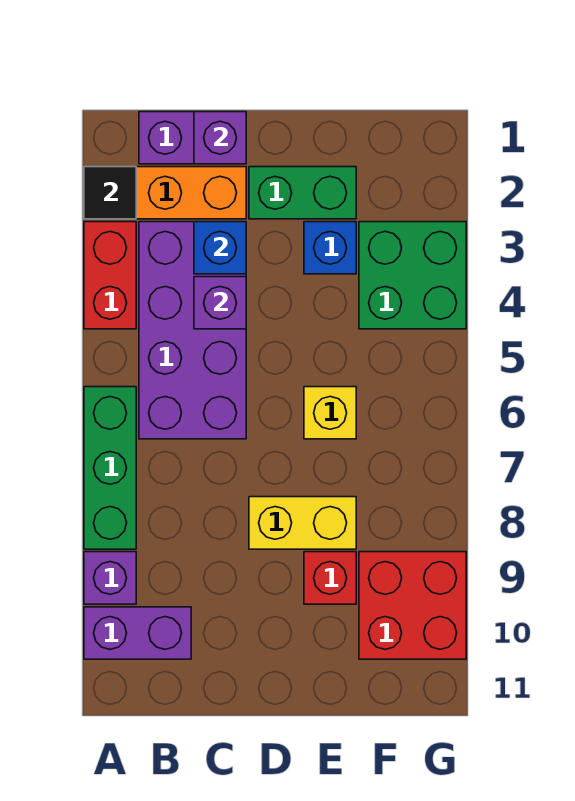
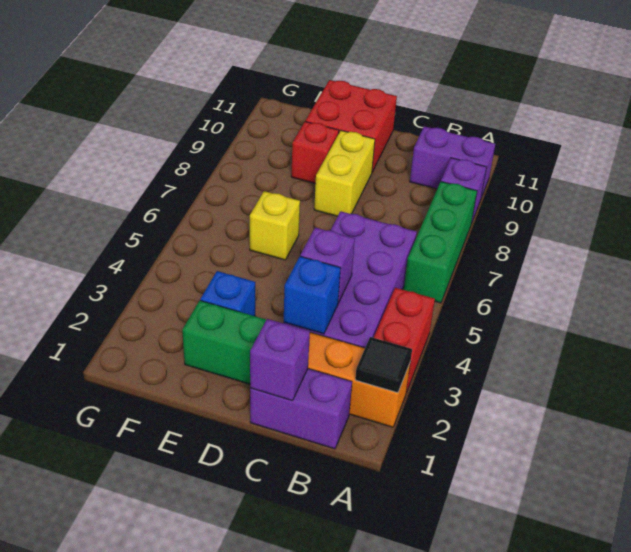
yellow 1x2 brick [249,497,356,549] -> yellow 1x2 brick turned to [314,131,375,216]
green 2x2 brick [359,222,466,329] -> none
red 2x2 brick [359,552,466,659] -> red 2x2 brick moved to [305,80,397,172]

